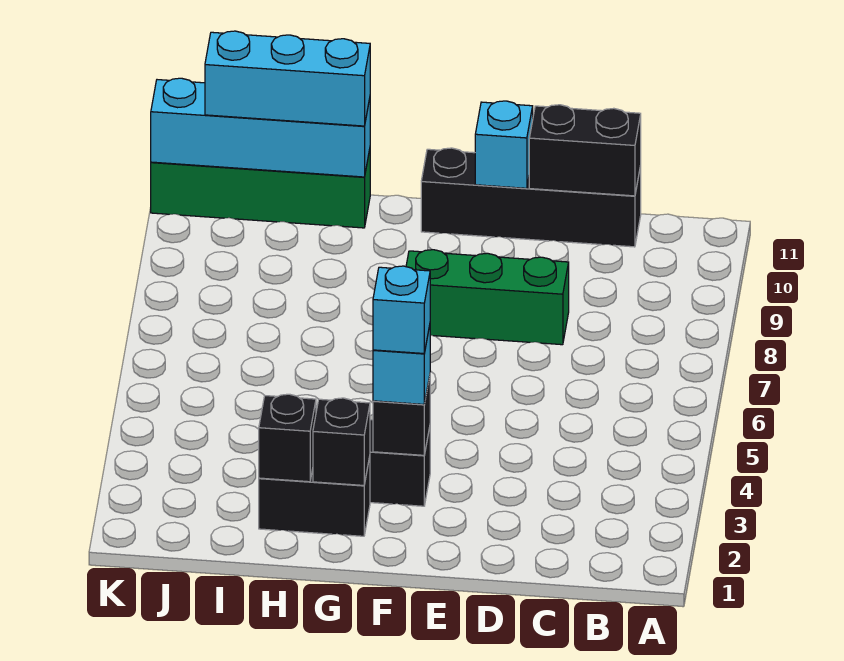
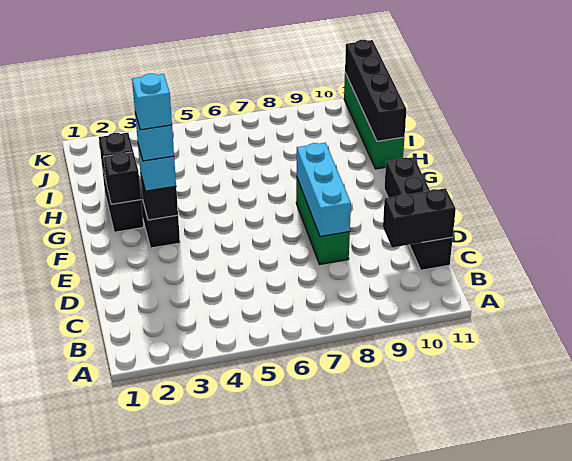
black 1x2 brick [529,105,641,196] -> black 1x2 brick turned to [383,188,456,248]
cyan 1x1 brick [475,101,533,188] -> cyan 1x1 brick moved to [132,74,172,130]
cyan 1x4 brick [151,78,370,177] -> black 1x4 brick [345,40,406,141]
cyan 1x3 brick [205,31,370,126] -> cyan 1x3 brick moved to [297,143,351,237]

